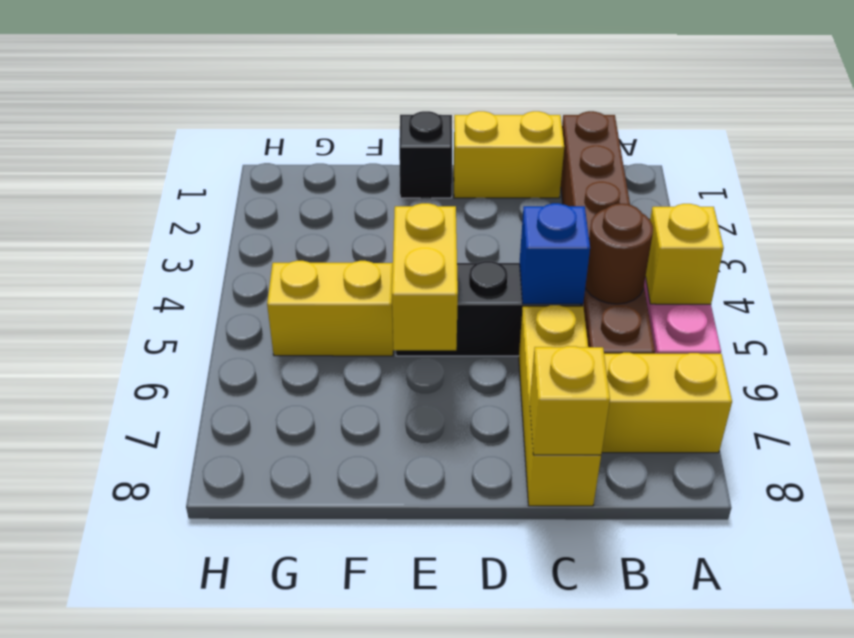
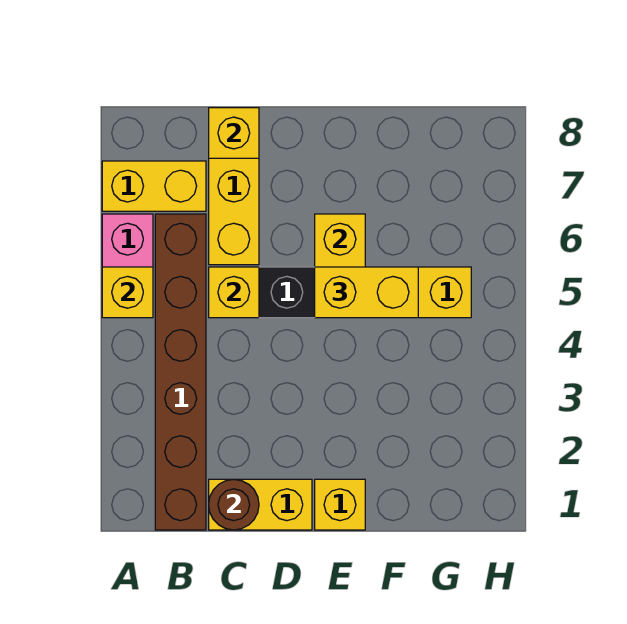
brown 1x1 round brick [585,204,653,304] -> brown 1x1 round brick moved to [209,479,259,530]
blue 1x1 brick [520,203,590,304] -> yellow 1x1 brick [209,267,259,318]
black 1x1 brick [399,111,452,198] -> yellow 1x1 brick [315,479,365,530]
none -> yellow 1x2 brick [315,267,418,318]

